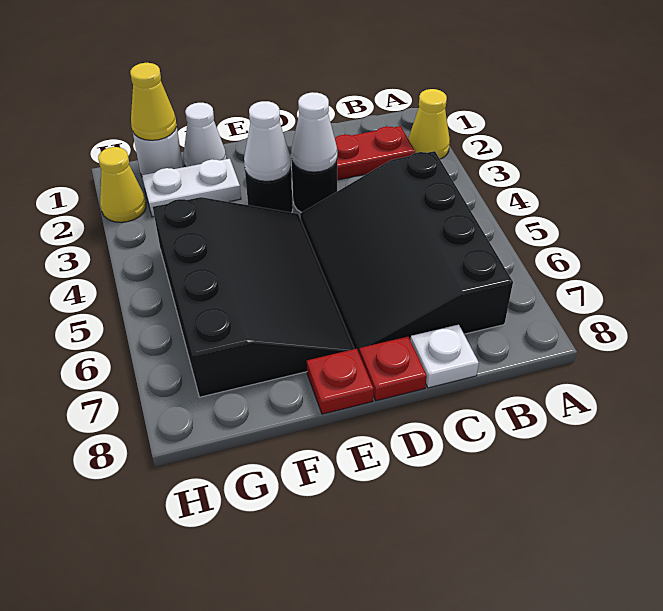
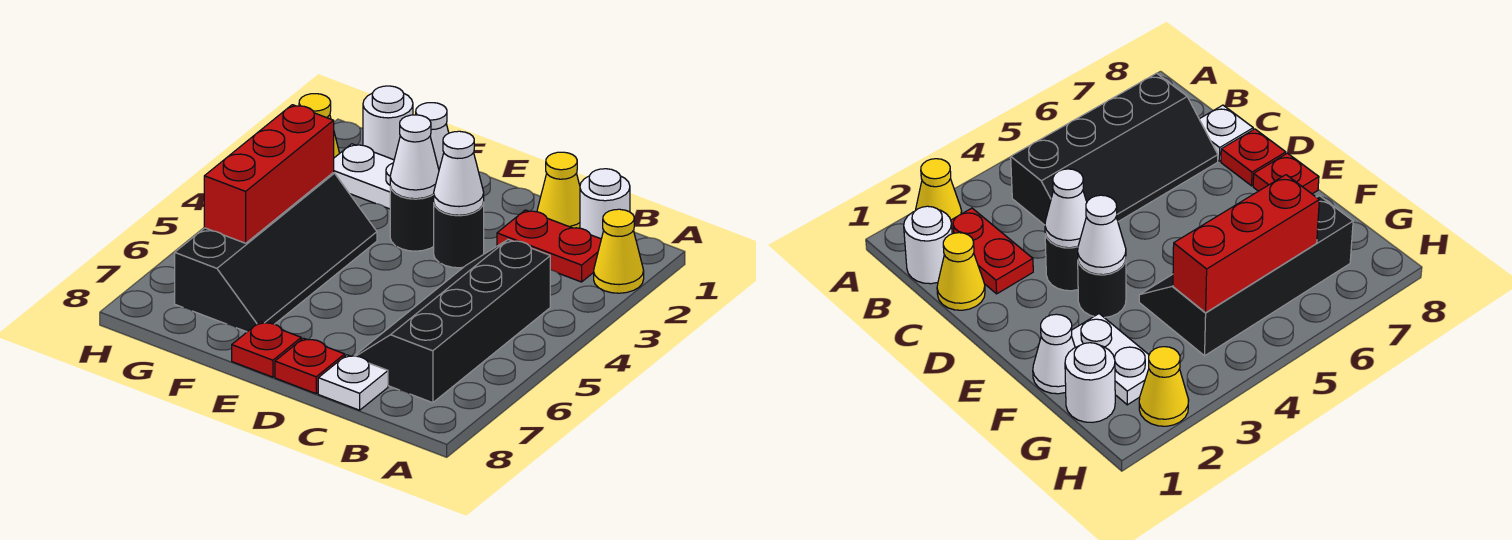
none -> white 1x1 round brick [580,169,630,239]
black 3x4 slope [300,151,513,352] -> black 2x4 slope [355,240,550,403]
black 3x4 slope [153,197,354,397] -> black 2x4 slope [175,173,377,332]
yellow 1x1 cone [130,63,177,140] -> yellow 1x1 cone moved to [537,152,580,228]
none -> red 1x3 brick [204,105,334,243]

